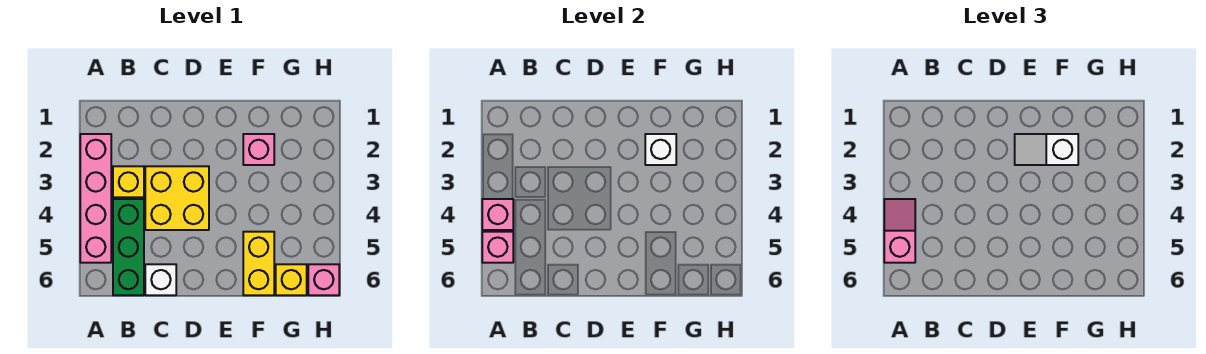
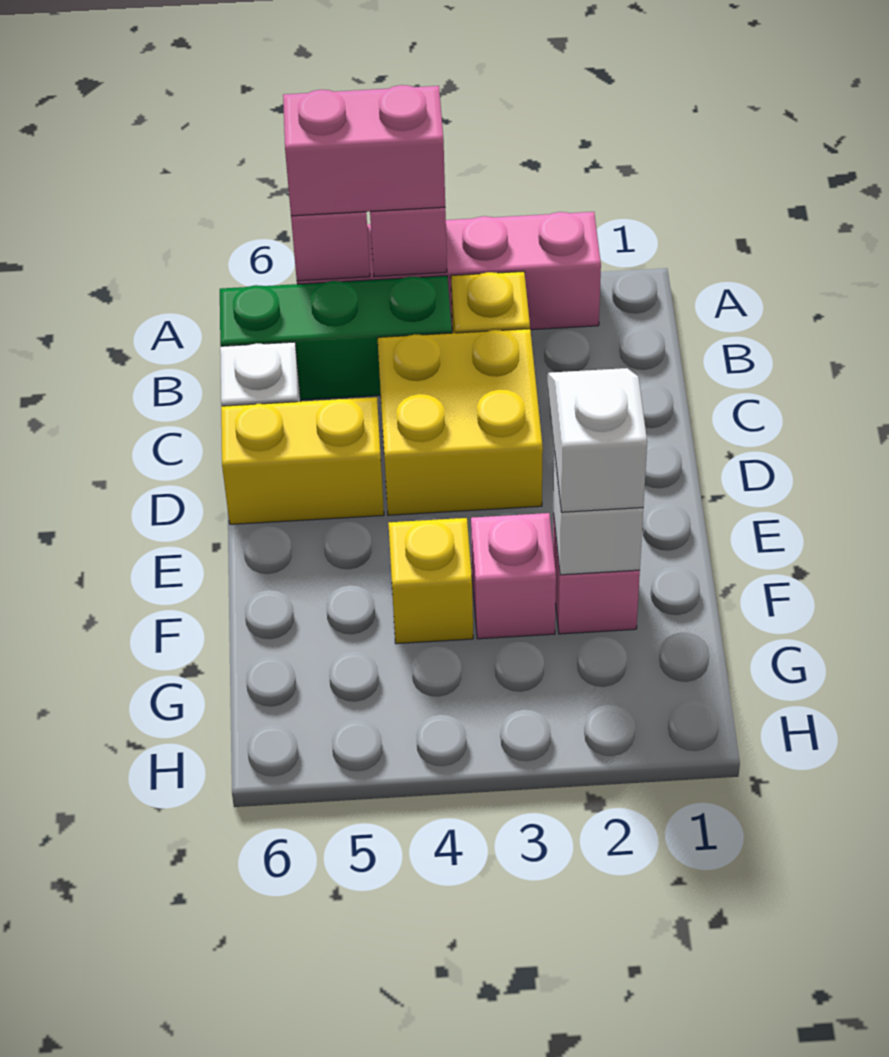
pink 1x2 slope [884,199,915,263] -> pink 1x2 brick [283,85,445,216]
yellow 1x2 brick [243,232,274,295] -> yellow 1x2 brick moved to [221,397,384,524]
yellow 1x1 brick [276,264,307,295] -> yellow 1x1 brick moved to [388,518,473,644]
pink 1x1 brick [308,264,339,295] -> pink 1x1 brick moved to [471,513,556,639]

